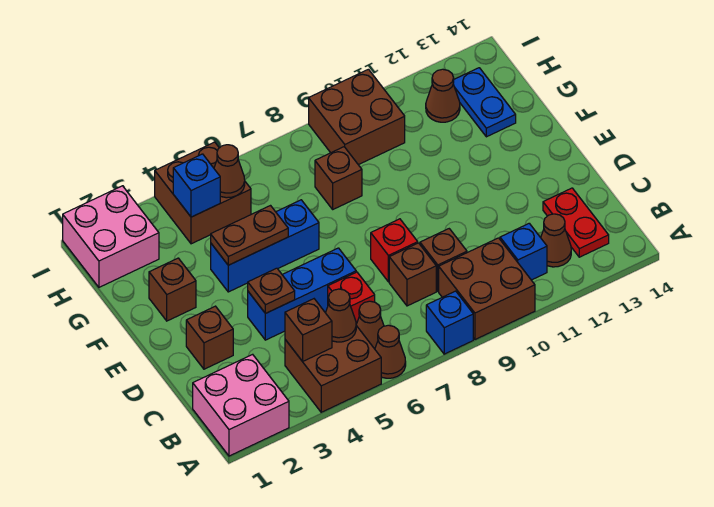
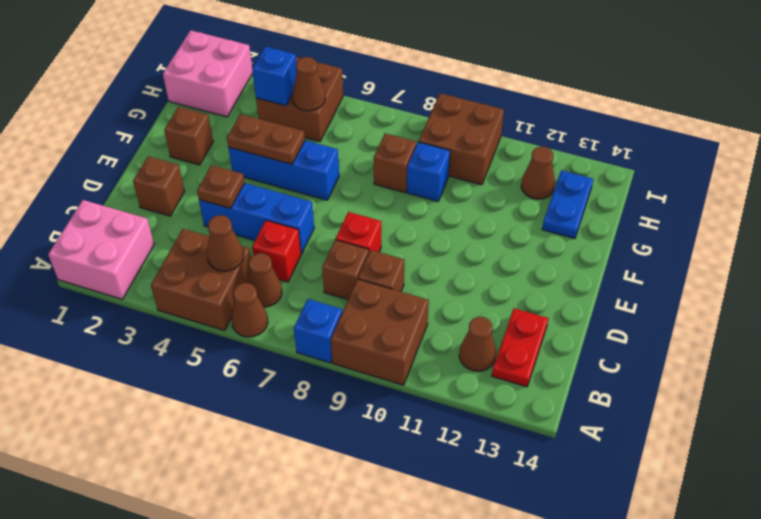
brown 1x1 brick [285,299,332,361] -> none
blue 1x1 brick [500,223,547,280] -> blue 1x1 brick moved to [407,142,450,201]

